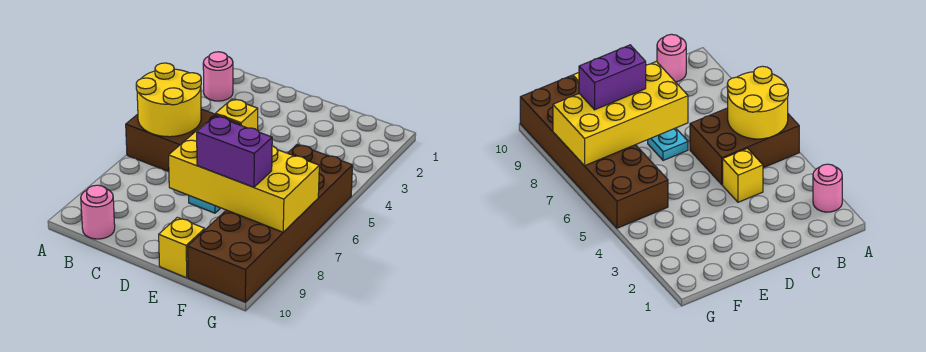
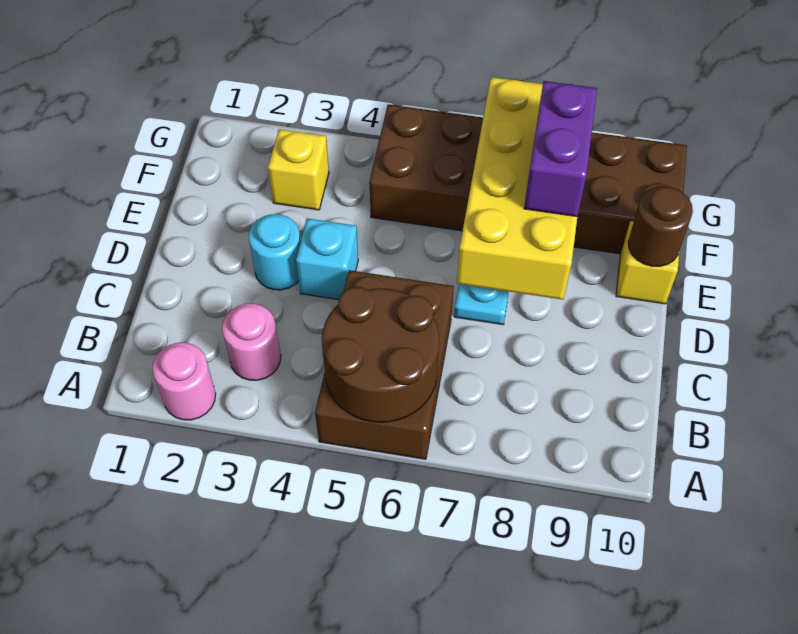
yellow 2x2 round brick [136,63,201,137] -> brown 2x2 round brick [322,287,439,422]
pink 1x1 round brick [81,185,115,239] -> pink 1x1 round brick moved to [222,304,281,380]
yellow 1x1 brick [215,99,258,130] -> yellow 1x1 brick moved to [268,129,329,210]
none -> cyan 1x1 round brick [249,214,301,290]
none -> cyan 1x1 brick [296,218,358,300]
none -> brown 1x1 round brick [628,186,693,266]

